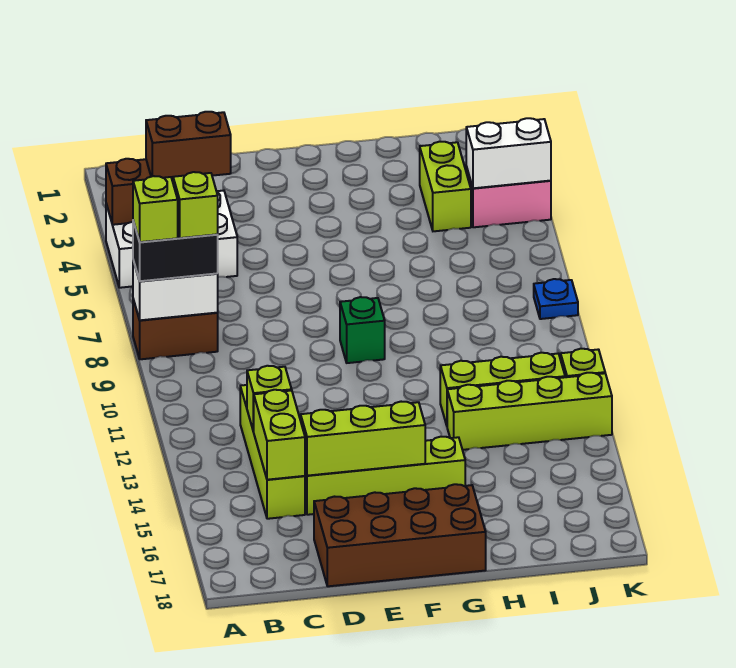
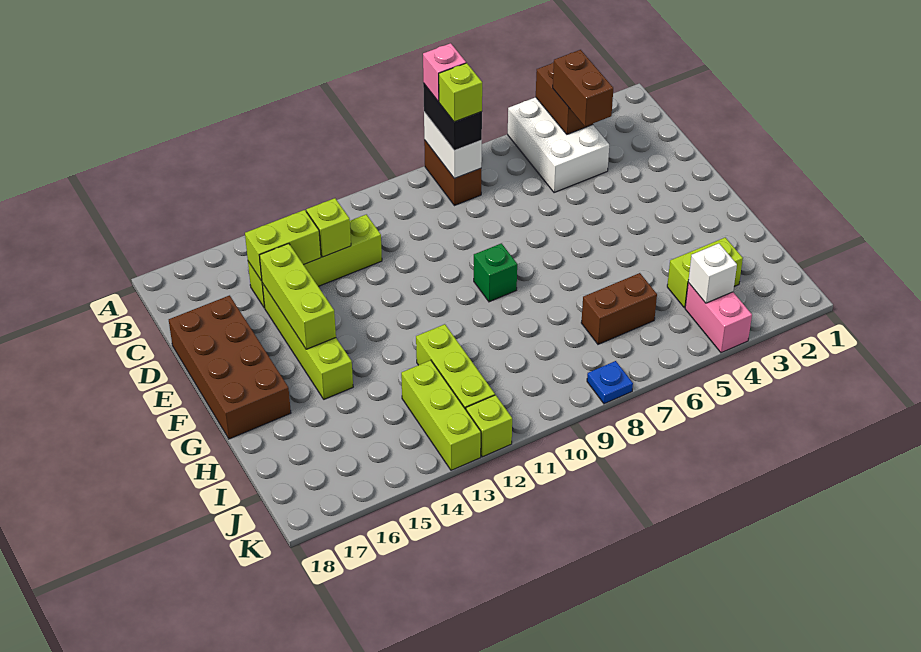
lime 1x1 brick [133,176,178,242] -> pink 1x1 brick [423,43,466,102]
lime 1x4 brick [447,373,612,450] -> lime 1x3 brick [401,360,481,470]
none -> brown 1x2 brick [581,273,657,344]
white 1x2 brick [466,118,551,188] -> white 1x1 brick [688,243,737,303]

